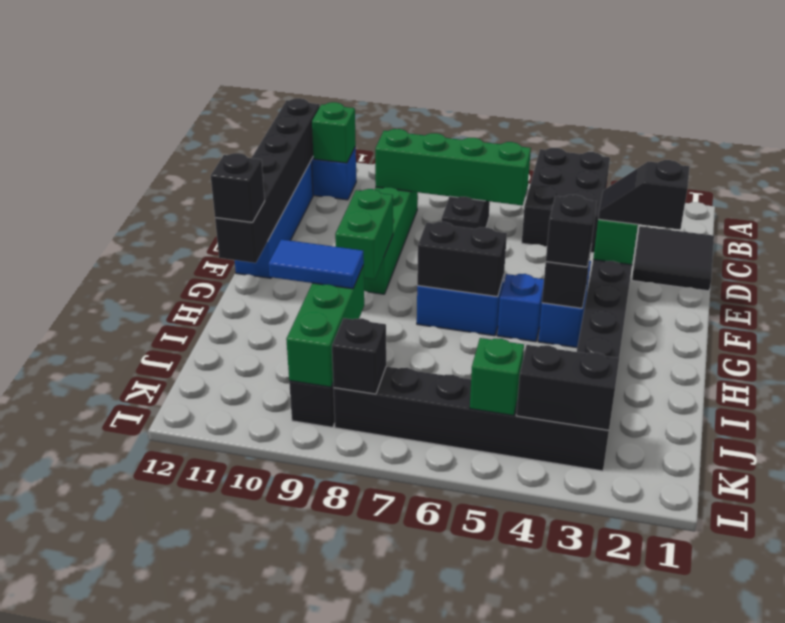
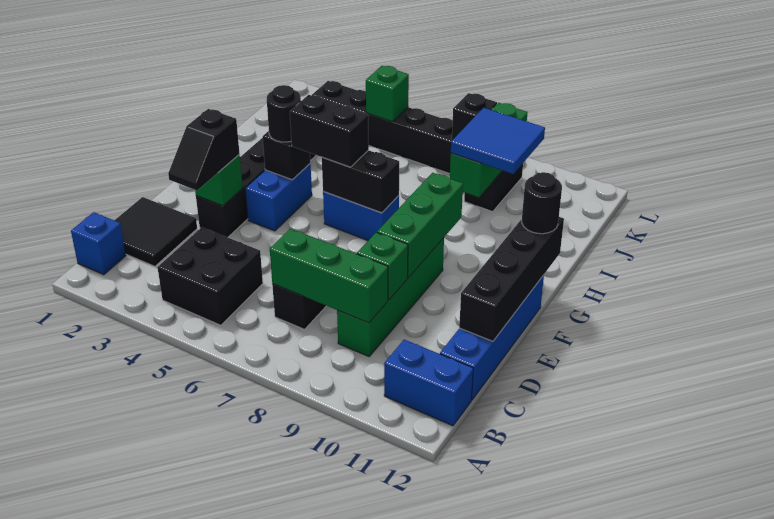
black 2x3 brick [522,148,610,253] -> black 2x2 brick [157,227,263,325]
green 1x1 brick [312,102,356,163] -> green 1x1 brick moved to [357,232,408,300]
black 1x6 brick [215,98,320,263] -> black 1x4 brick [459,217,564,341]
green 1x4 brick [375,129,531,205] -> green 1x3 brick [270,229,388,323]
black 1x2 slope [598,160,690,230] -> black 1x2 slope turned to [168,109,240,190]
green 1x2 brick [335,189,393,279] -> green 1x3 brick [377,173,463,278]
black 1x1 brick [546,195,597,267] -> black 1x1 round brick [267,85,301,142]
blue 1x1 brick [497,274,544,342] -> blue 1x1 brick moved to [71,212,126,275]
black 1x1 brick [211,153,265,222] -> black 1x1 round brick [522,172,562,234]
blue 1x2 tile [269,239,364,289] -> blue 2x2 tile [451,108,545,174]
black 1x2 brick [516,345,619,430] -> black 1x2 brick moved to [290,95,369,167]

